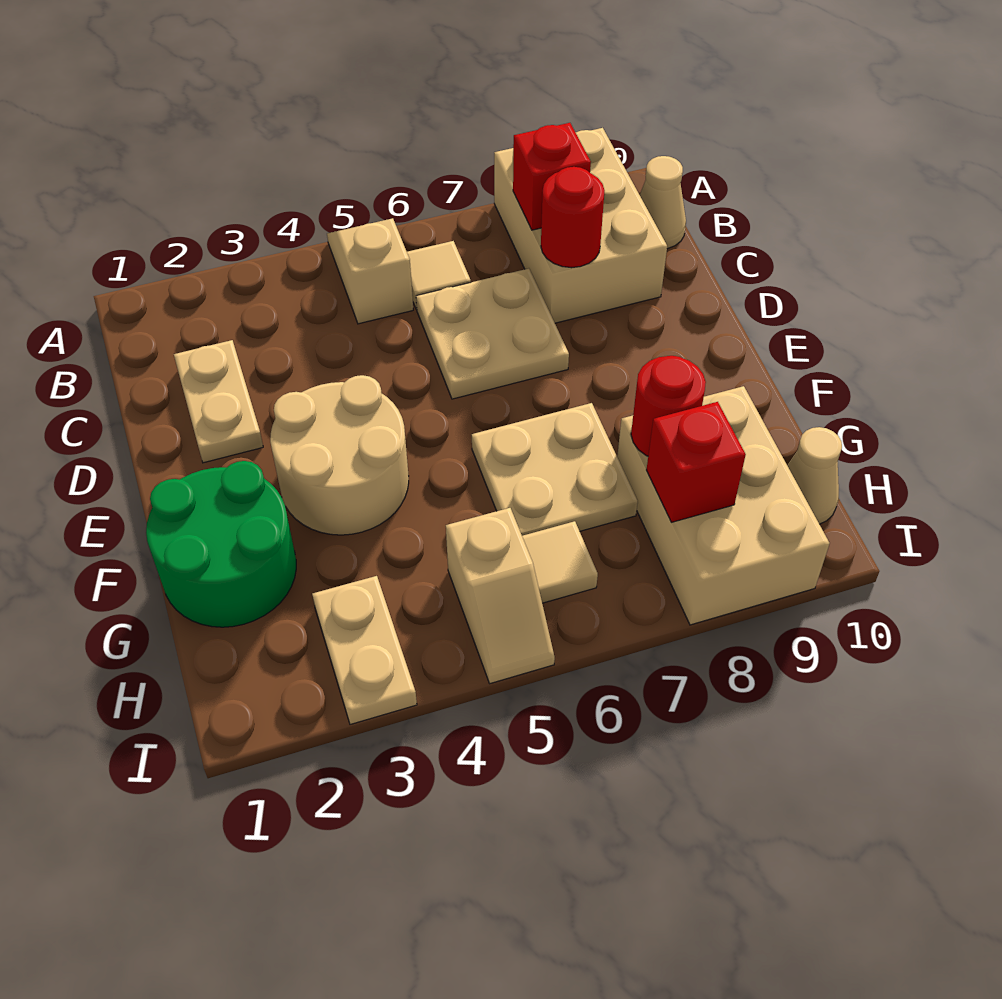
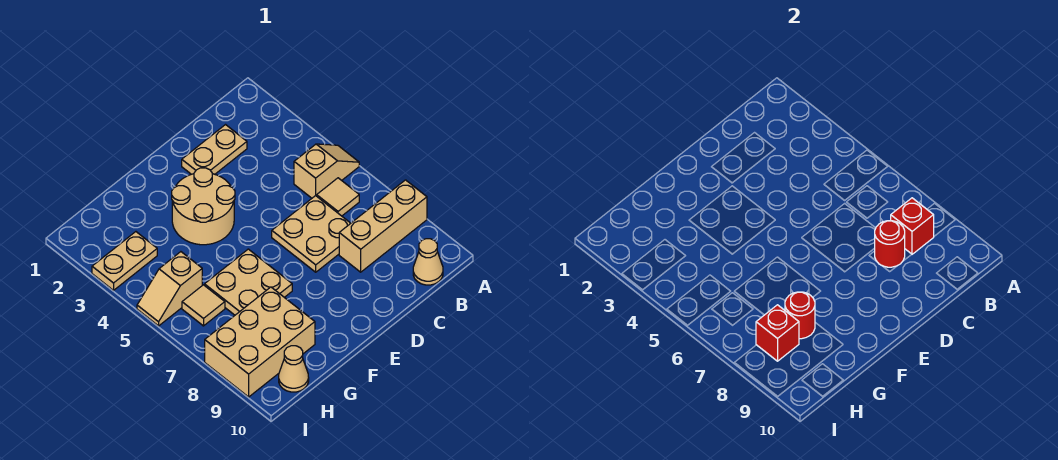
tan 2x3 brick [494,128,667,323] -> tan 1x3 brick [339,180,427,272]
green 2x2 round brick [146,461,296,627] -> none

